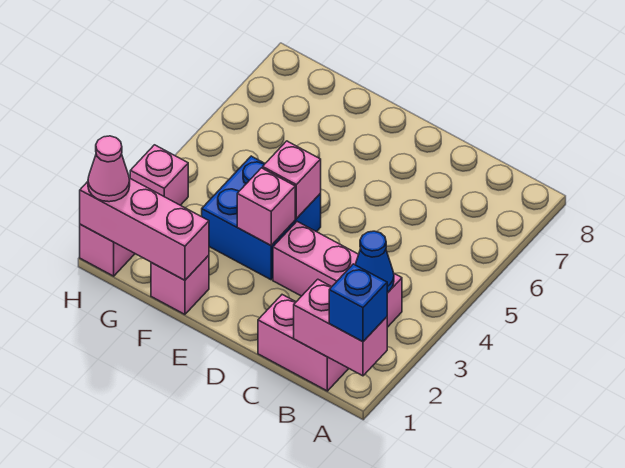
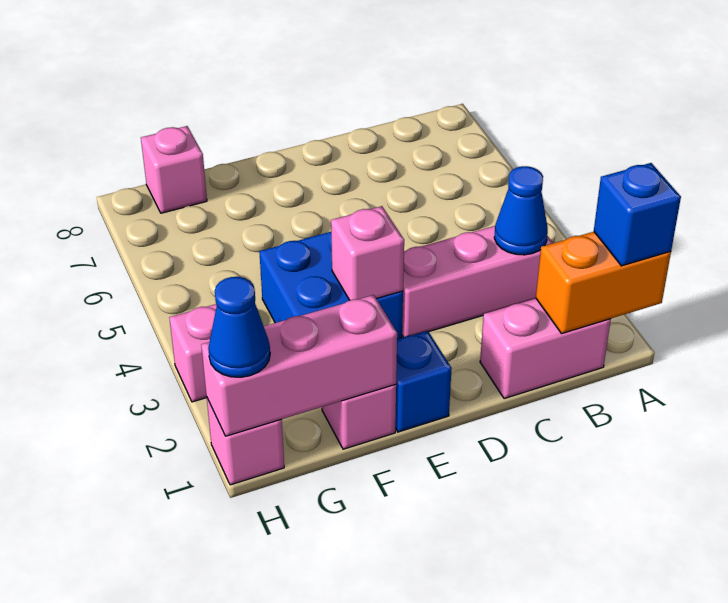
pink 1x2 brick [294,279,387,376] -> orange 1x2 brick [536,232,671,333]
none -> blue 1x1 brick [395,331,452,432]
pink 1x1 brick [263,141,321,219] -> pink 1x1 brick moved to [141,126,207,213]
pink 1x1 cone [88,136,130,202] -> blue 1x1 cone [208,277,270,377]

